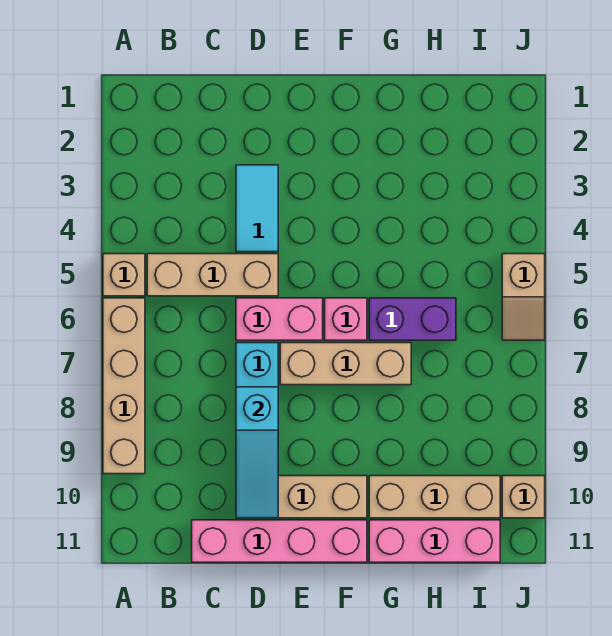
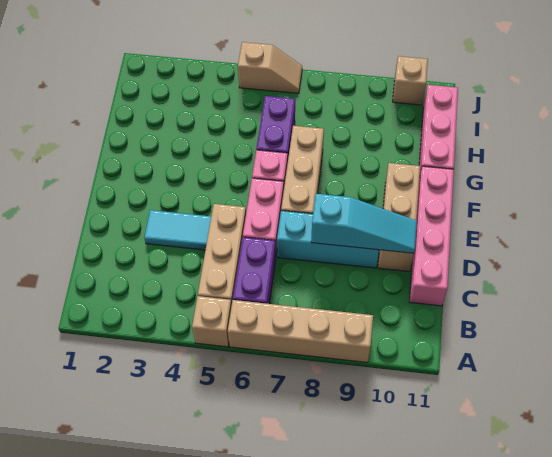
none -> purple 1x2 brick [233,237,276,304]
tan 1x3 brick [369,476,500,518] -> none

